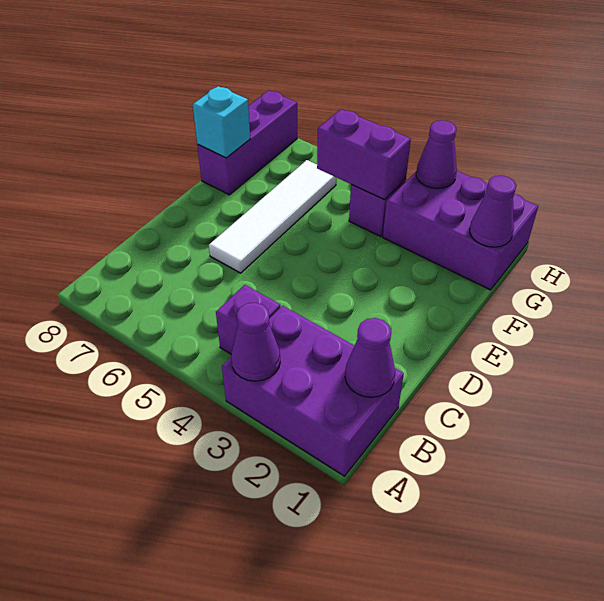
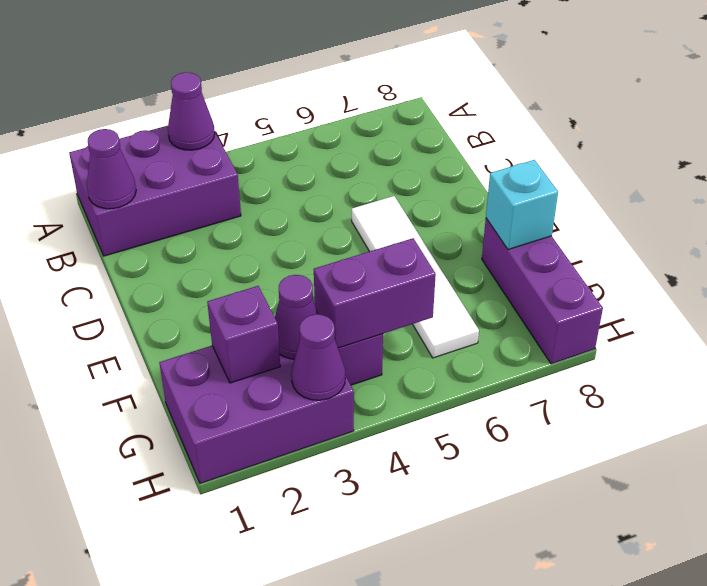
purple 1x1 brick [216,285,280,354] -> purple 1x1 brick moved to [207,286,280,383]
purple 1x1 cone [470,176,516,247] -> purple 1x1 cone moved to [275,275,318,359]

